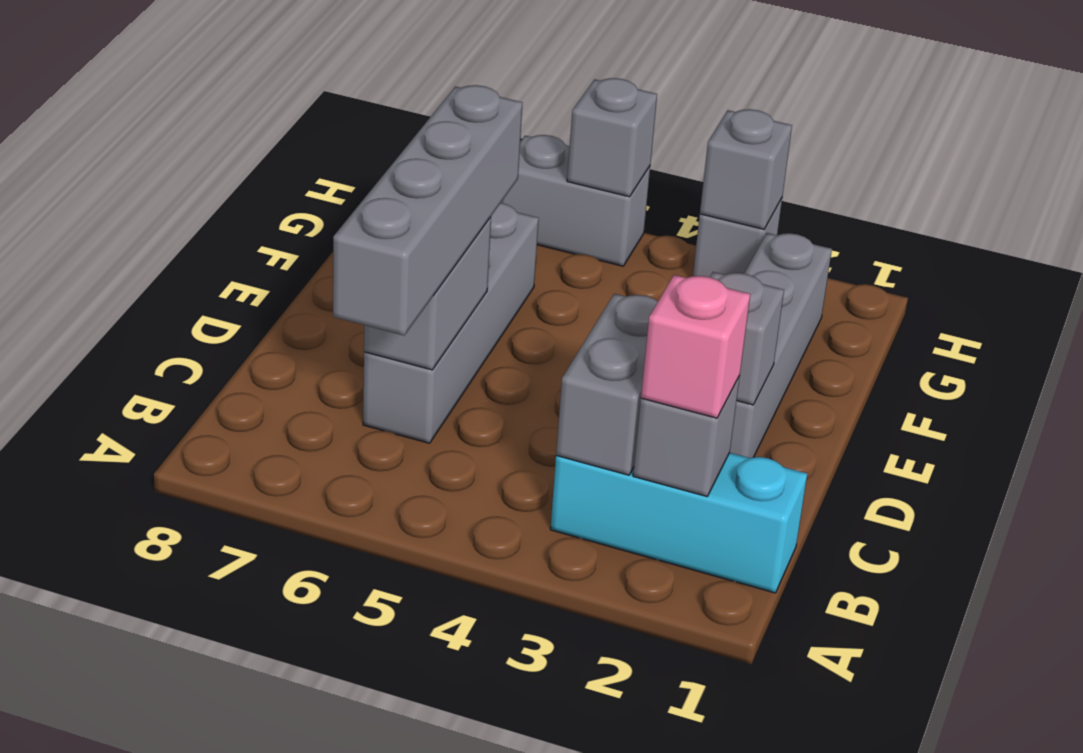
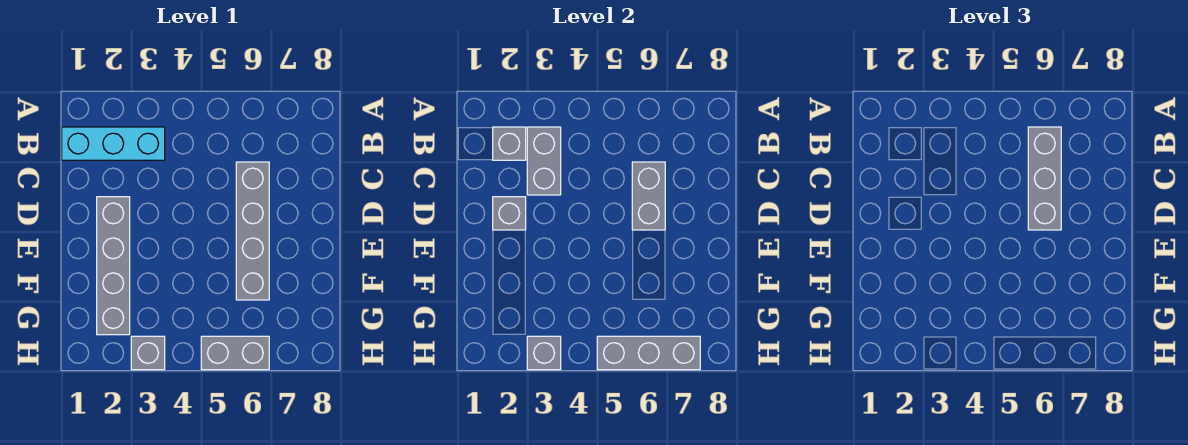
pink 1x1 brick [641,275,750,418] -> none
grey 1x4 brick [333,85,523,335] -> grey 1x3 brick [1028,127,1061,230]
grey 1x1 brick [567,78,657,197] -> grey 1x3 brick [597,336,700,370]

